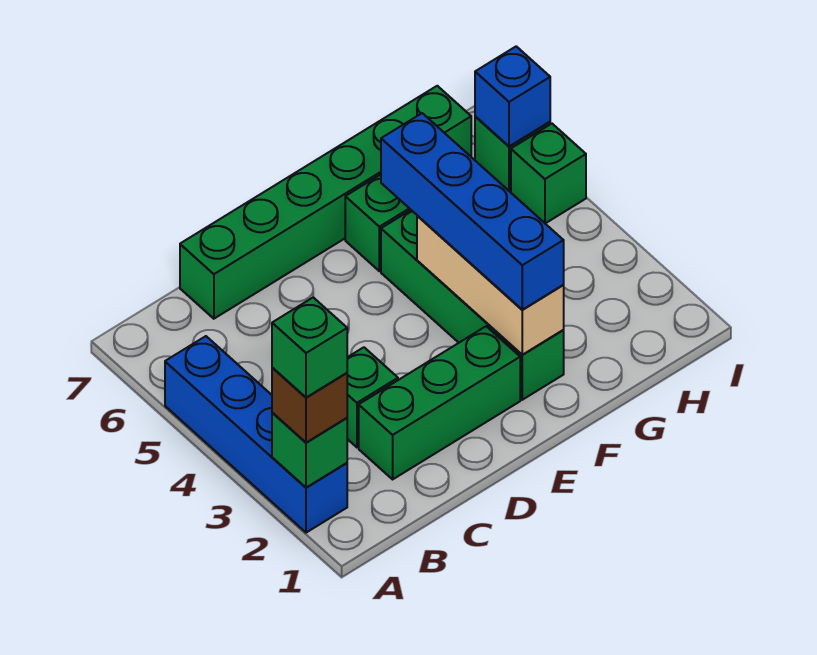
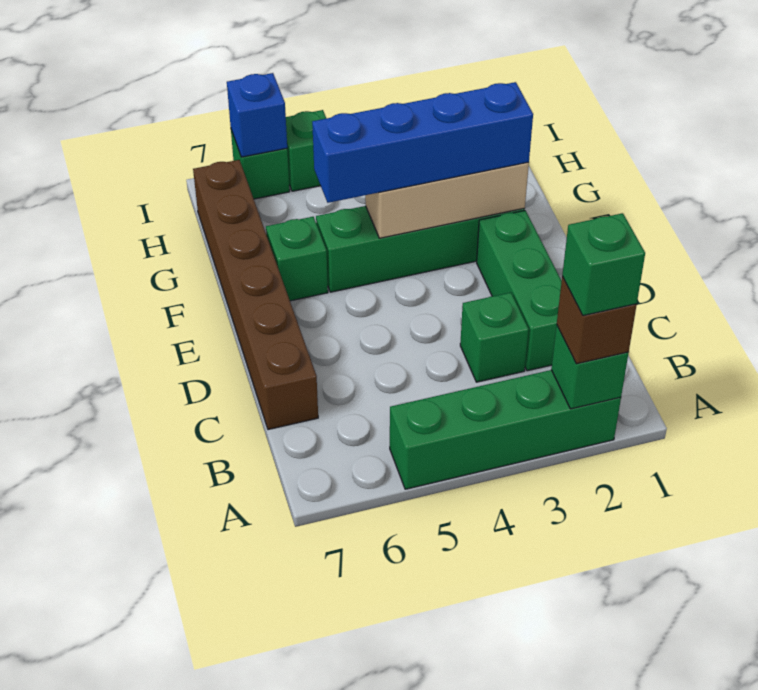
blue 1x4 brick [165,336,347,533] -> green 1x4 brick [390,370,621,489]
green 1x6 brick [180,86,471,319] -> brown 1x6 brick [193,160,318,430]

